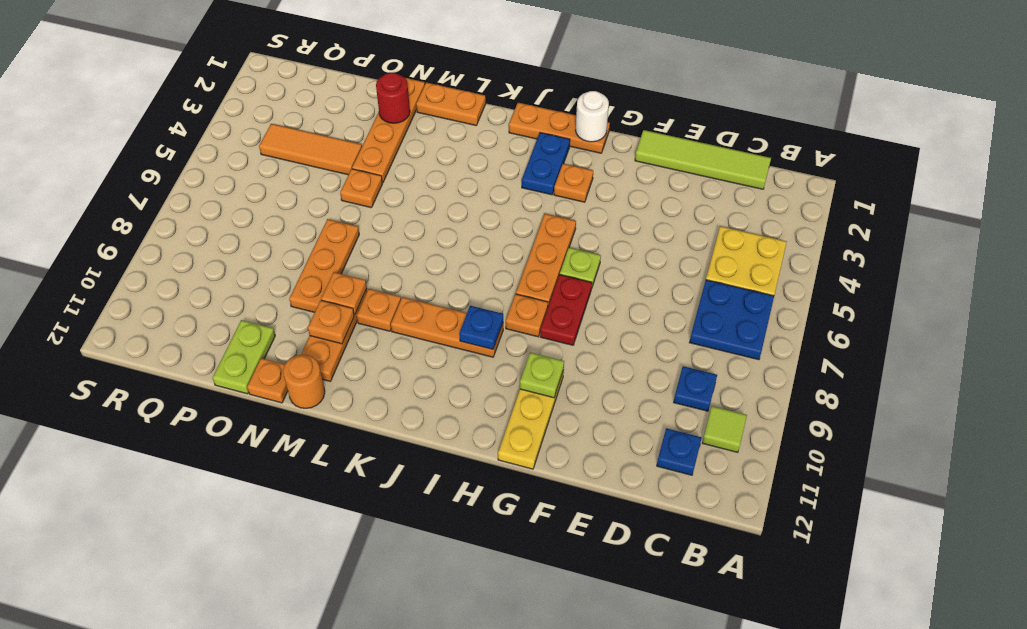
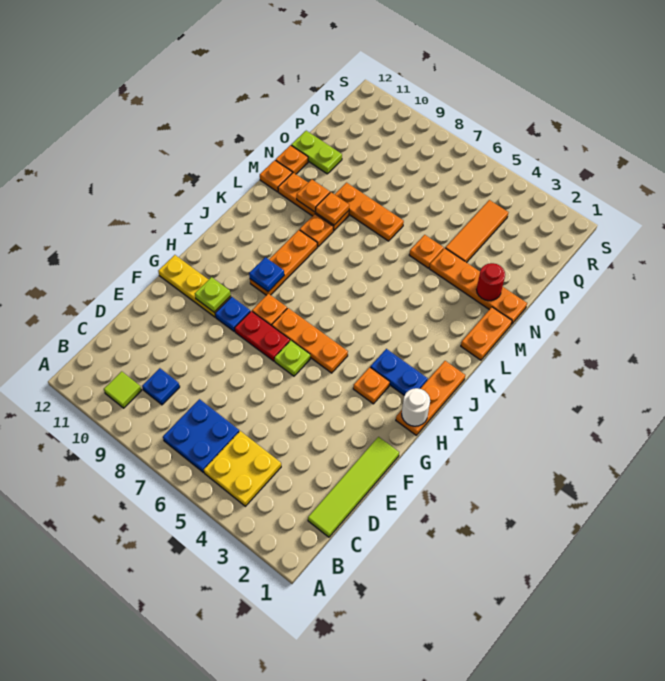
blue 1x1 plate [657,428,702,475] -> blue 1x1 plate moved to [215,297,250,331]
orange 1x1 round brick [283,355,325,408] -> orange 1x1 plate [260,160,292,192]

